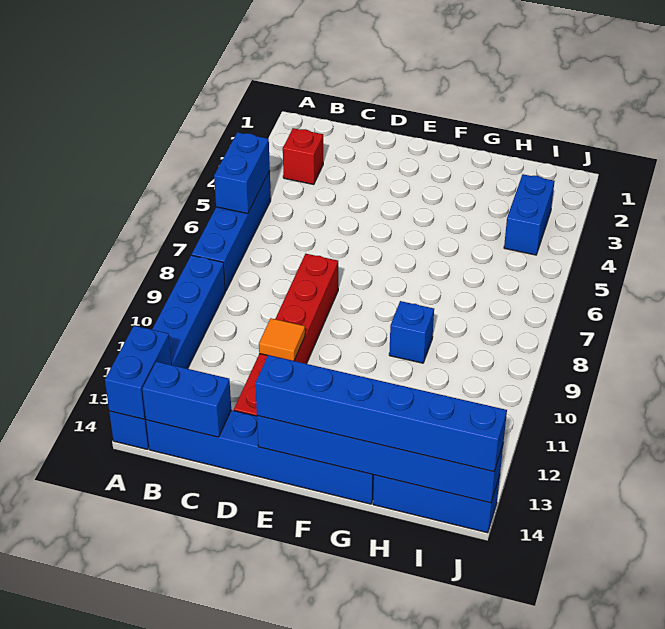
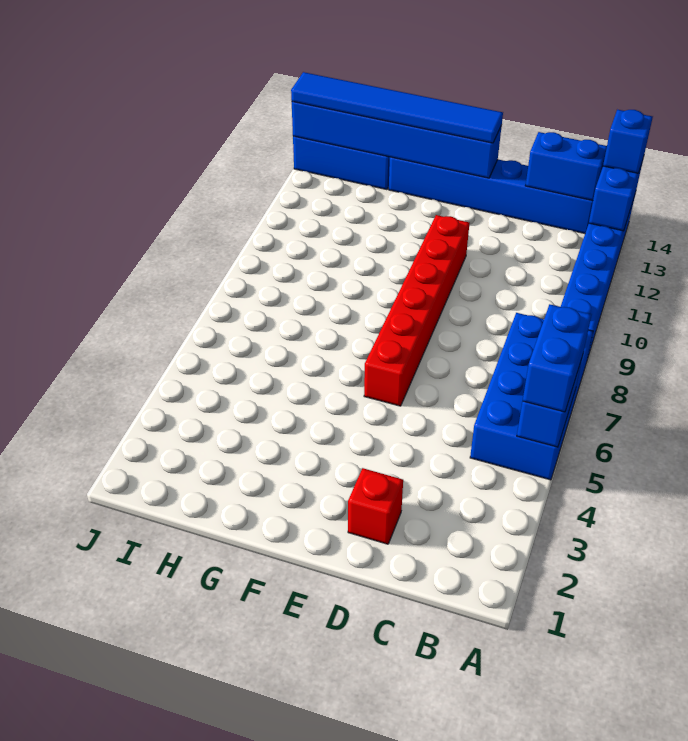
blue 1x4 brick [192,171,271,291] -> blue 2x4 brick [470,313,593,480]
red 1x1 brick [283,128,323,185] -> red 1x1 brick moved to [348,468,403,544]
red 1x6 brick [234,254,338,416] -> red 1x6 brick moved to [364,215,470,406]
orange 1x1 tile [259,318,305,361] -> none
blue 1x6 brick [255,355,507,472] -> blue 1x6 tile [291,72,503,143]
blue 1x1 brick [389,301,434,363] -> blue 1x1 brick moved to [603,110,653,173]
blue 1x2 brick [504,174,555,255] -> blue 1x2 brick moved to [523,304,591,412]

